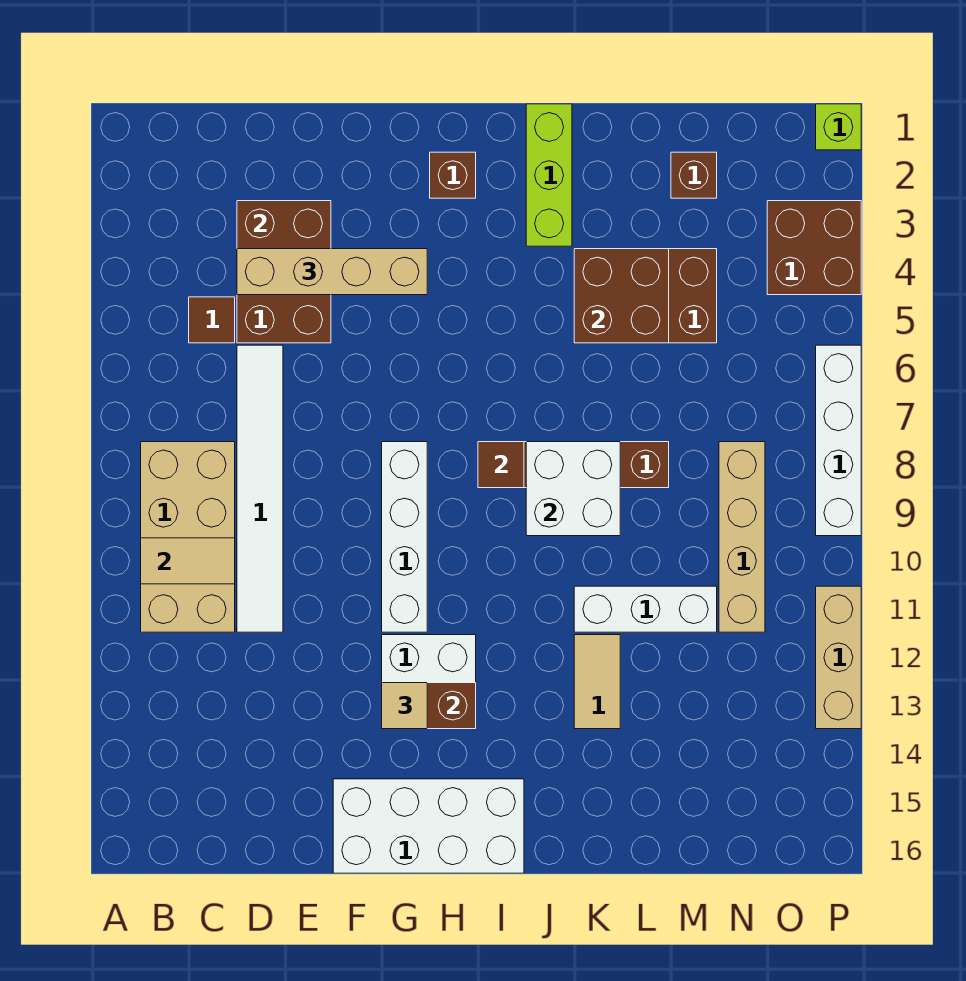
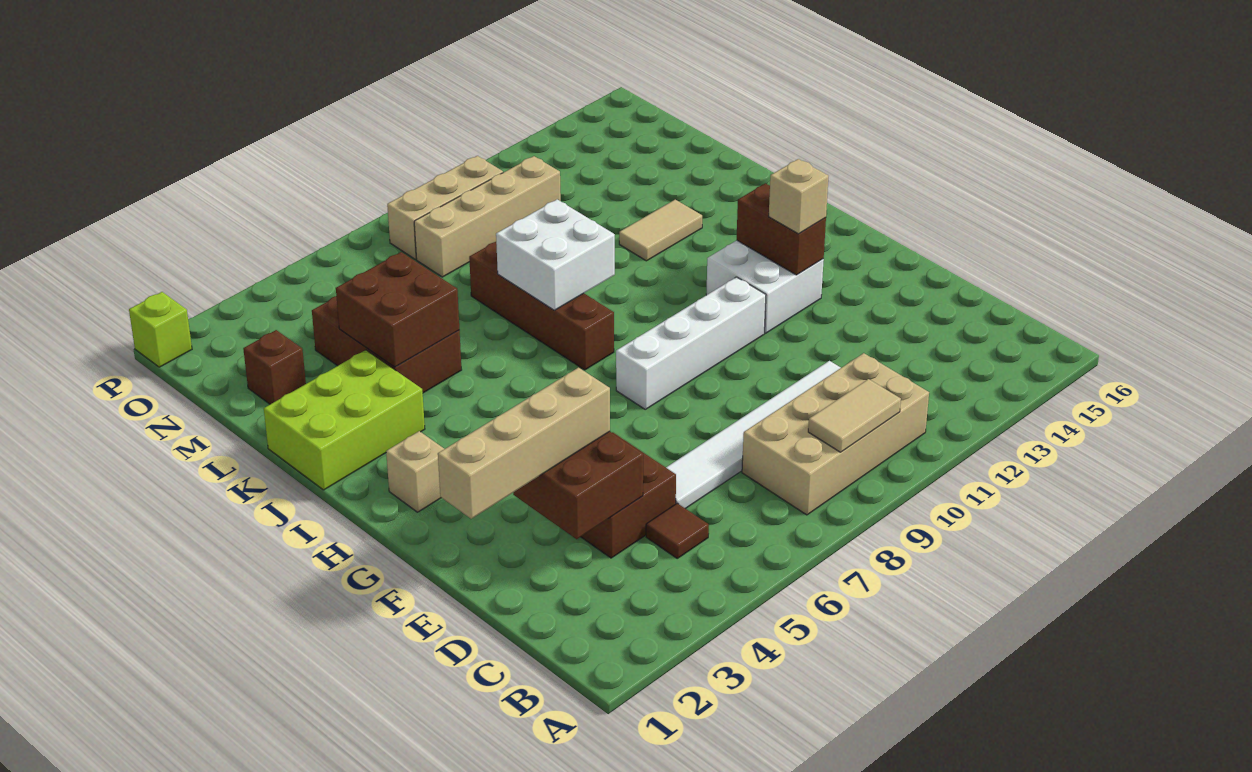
tan 1x2 tile [141,538,235,584] -> tan 1x2 tile turned to [808,379,901,452]
tan 1x4 brick [237,249,427,295] -> tan 1x4 brick turned to [438,368,610,519]
white 2x4 brick [333,779,524,873] -> none
tan 1x1 tile [382,683,427,729] -> tan 1x1 brick [769,159,828,234]
brown 1x1 brick [430,152,476,198] -> tan 1x1 brick [386,431,444,512]
brown 1x1 tile [478,442,524,488] -> none
lime 1x3 brick [526,104,572,246] -> lime 2x3 brick [264,350,425,490]
white 1x3 brick [574,586,717,632] -> none
brown 2x2 brick [767,201,861,295] -> none
white 1x4 brick [816,345,861,536] -> none
tan 1x3 brick [816,586,861,729] -> tan 1x3 brick moved to [387,156,503,259]

